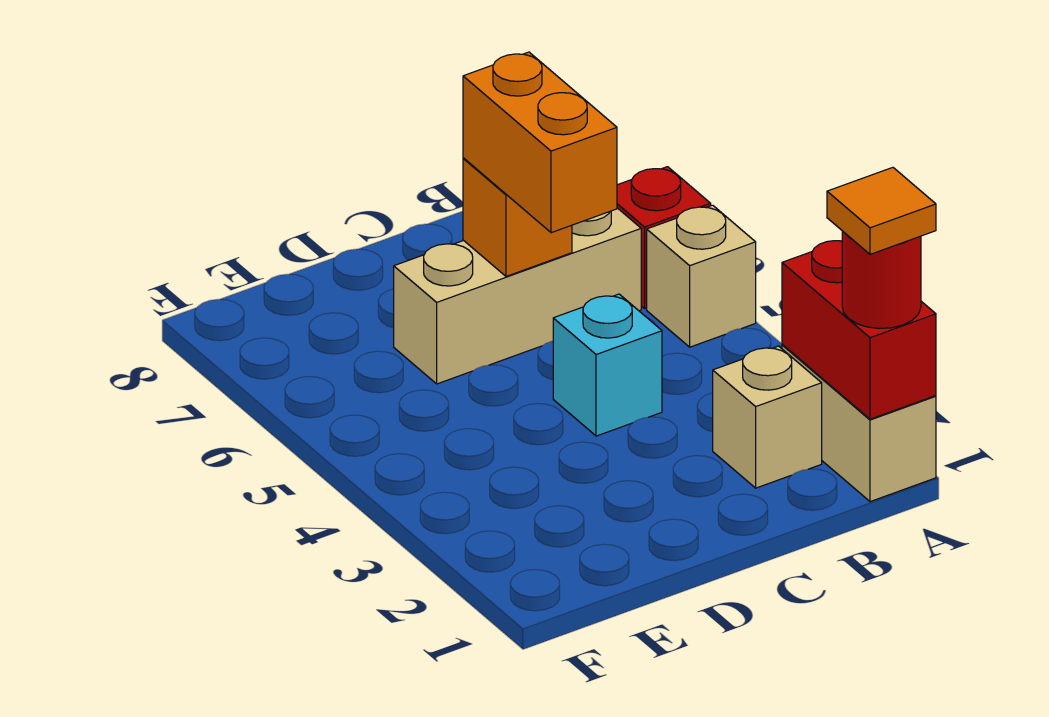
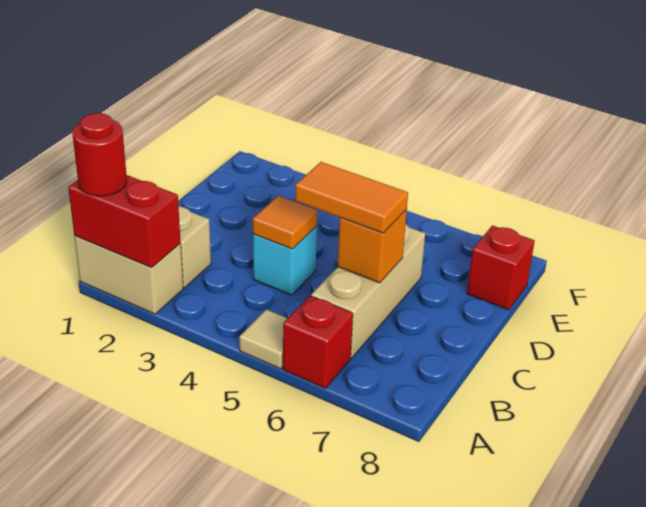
orange 1x1 tile [827,167,936,254] -> orange 1x1 tile moved to [253,196,317,249]
tan 1x1 brick [647,205,756,347] -> tan 1x1 tile [239,309,288,369]
orange 1x2 brick [463,52,617,233] -> orange 1x2 tile [295,162,408,233]
none -> red 1x1 brick [467,225,535,310]

